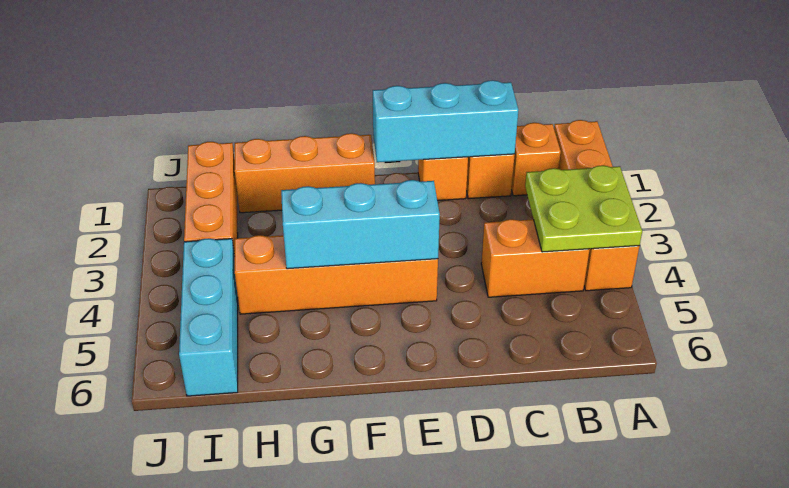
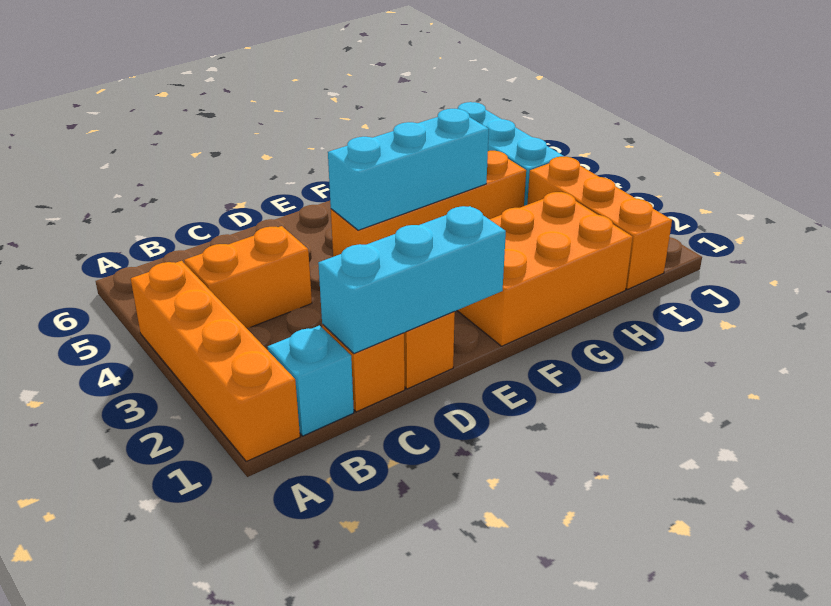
lime 2x2 plate [525,165,642,252] -> none
orange 1x1 brick [512,123,561,196] -> cyan 1x1 brick [268,326,354,436]
orange 1x3 brick [235,133,375,213] -> orange 2x3 brick [457,192,633,346]

